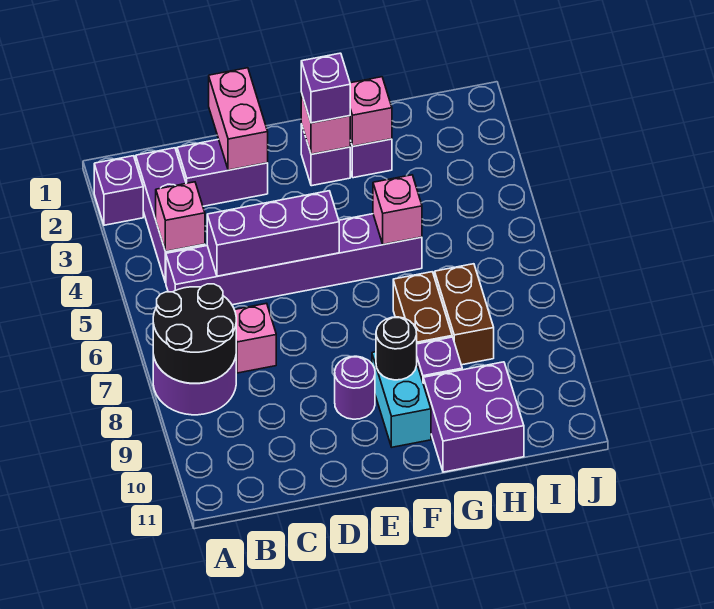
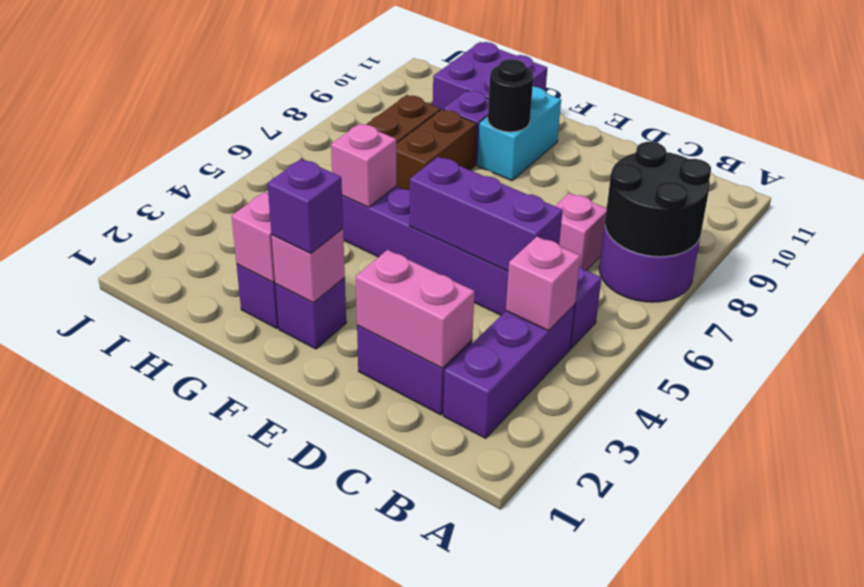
purple 1x1 brick [94,156,143,225] -> none
pink 1x2 brick [209,68,268,170] -> pink 1x2 brick turned to [356,250,475,368]
purple 1x1 round brick [335,356,375,419] -> none

